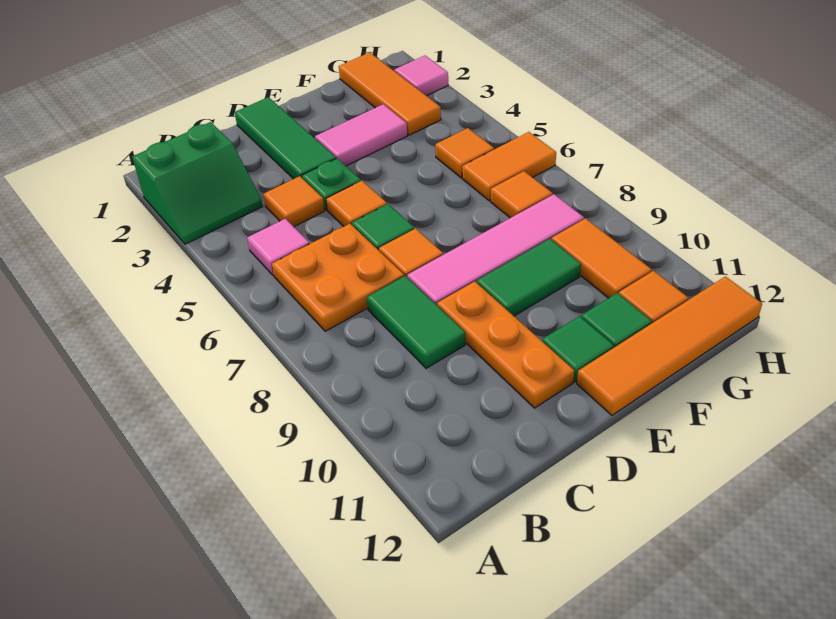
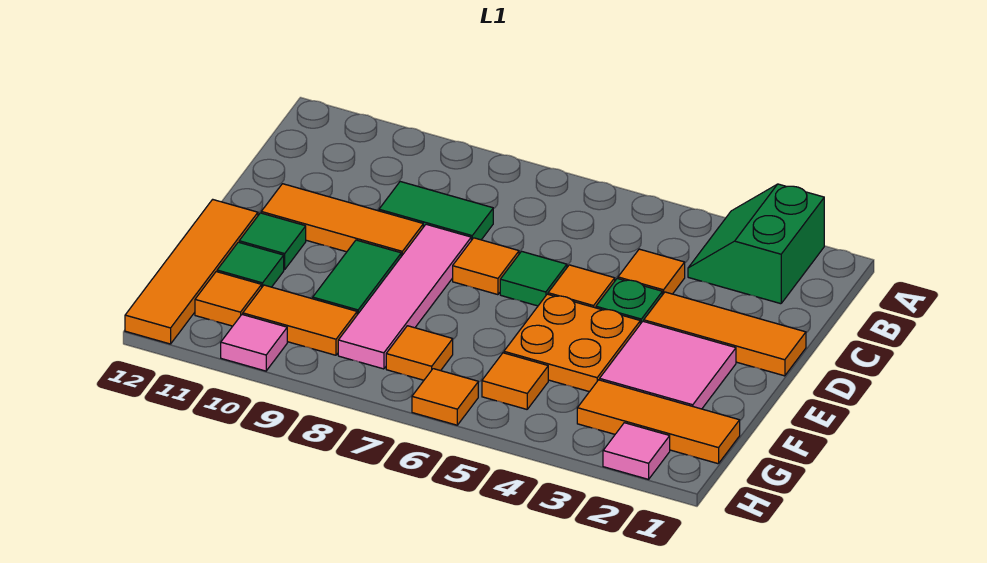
pink 1x1 tile [247,219,309,275] -> pink 1x1 tile moved to [221,314,287,371]
orange 2x2 plate [272,224,404,331] -> orange 2x2 plate moved to [504,294,640,392]
green 1x3 tile [235,97,336,179] -> orange 1x3 tile [644,292,806,376]
orange 1x3 plate [437,282,574,408] -> orange 1x3 tile [261,184,423,256]
pink 1x2 tile [315,104,407,166] -> pink 2x2 tile [600,321,736,409]
orange 1x2 tile [462,132,556,201] -> orange 1x1 tile [412,369,478,425]

